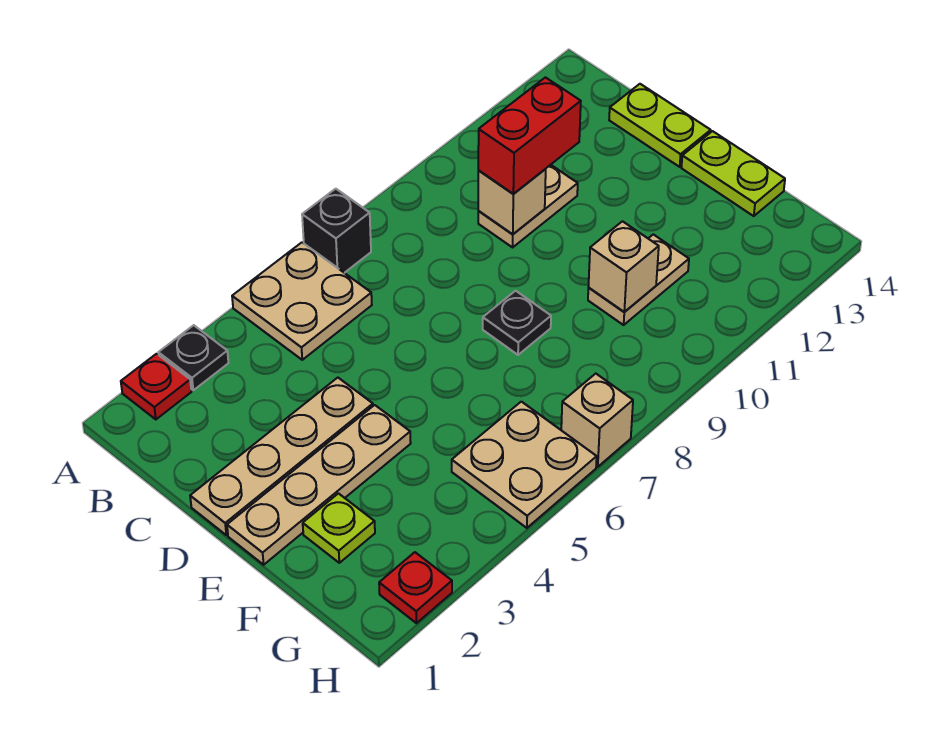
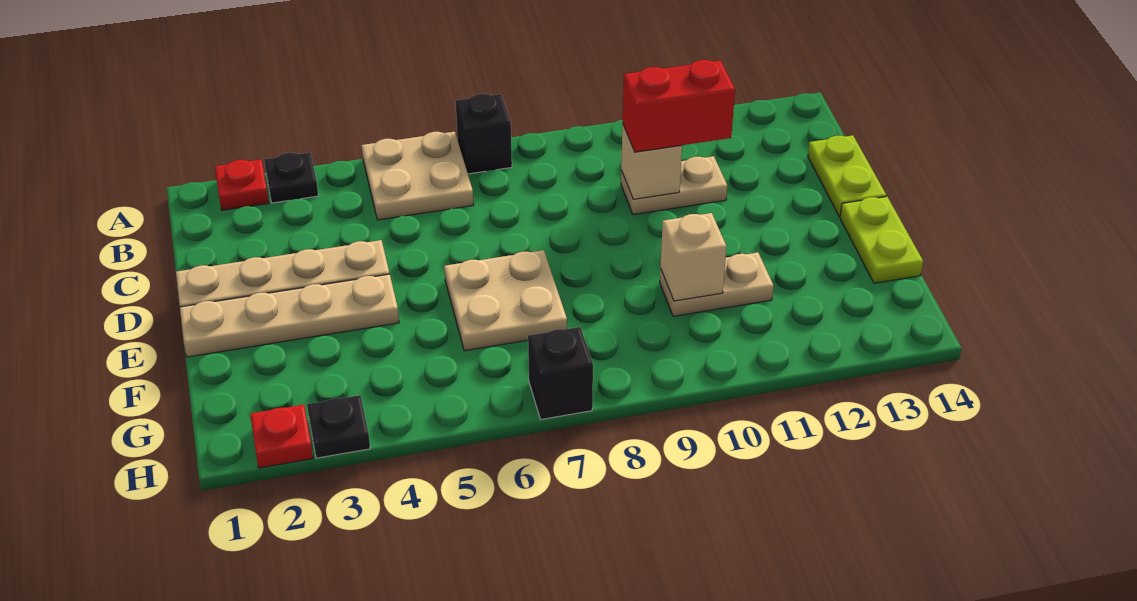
black 1x1 plate [483,291,551,355] -> black 1x1 plate moved to [307,395,370,458]
lime 1x1 plate [303,493,375,563] -> none
tan 2x2 plate [452,402,597,528] -> tan 2x2 plate moved to [444,250,567,351]
tan 1x1 brick [561,374,633,467] -> black 1x1 brick [528,327,593,419]

